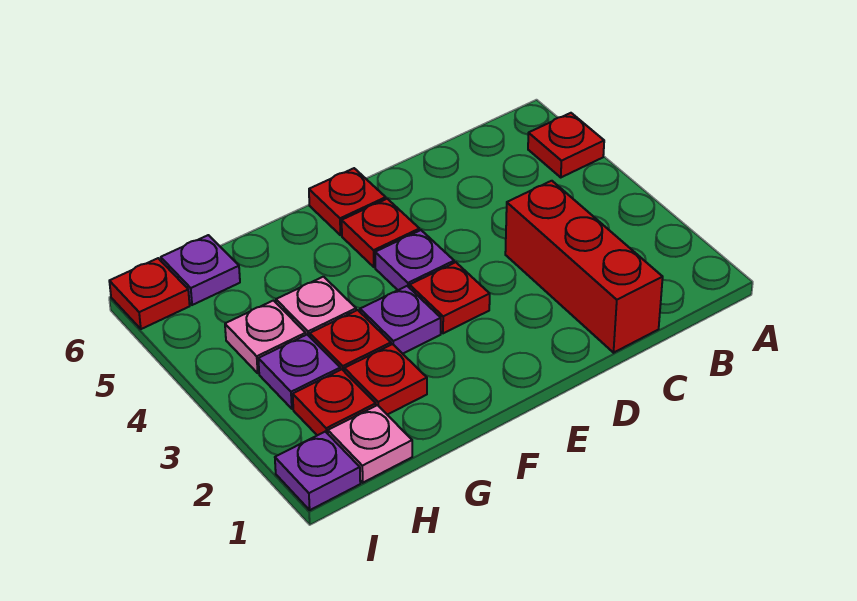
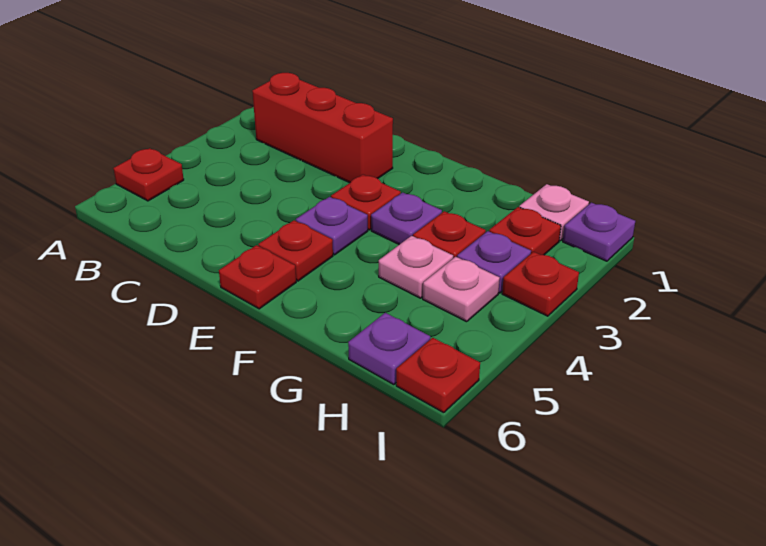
red 1x3 brick [505,181,663,353] -> red 1x3 brick turned to [252,73,393,183]
red 1x1 plate [344,344,427,415] -> red 1x1 plate moved to [502,252,579,316]

